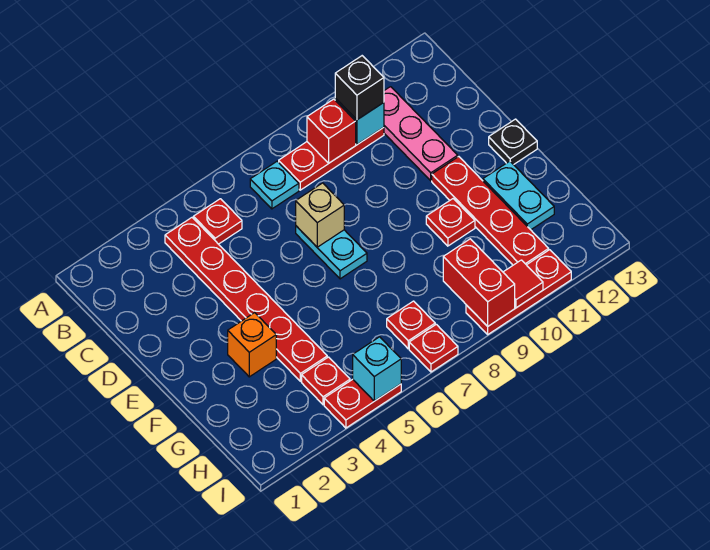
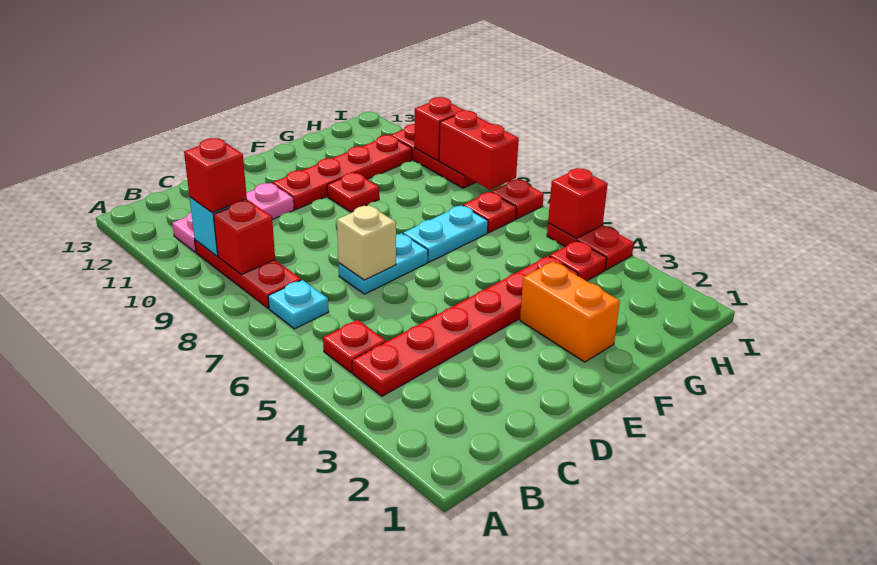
black 1x1 brick [335,56,384,120] -> red 1x1 brick [184,138,247,213]
black 1x1 plate [489,119,537,165] -> none
orange 1x1 brick [228,313,276,377] -> orange 1x2 brick [520,262,620,362]
cyan 1x2 plate [483,161,554,230] -> cyan 1x2 plate moved to [403,205,488,262]
red 1x2 brick [443,239,515,326] -> red 1x2 brick turned to [439,110,519,190]
cyan 1x1 brick [353,337,401,401] -> red 1x1 brick [548,168,608,239]
red 1x1 tile [503,260,543,308] -> red 1x1 brick [414,97,463,161]

